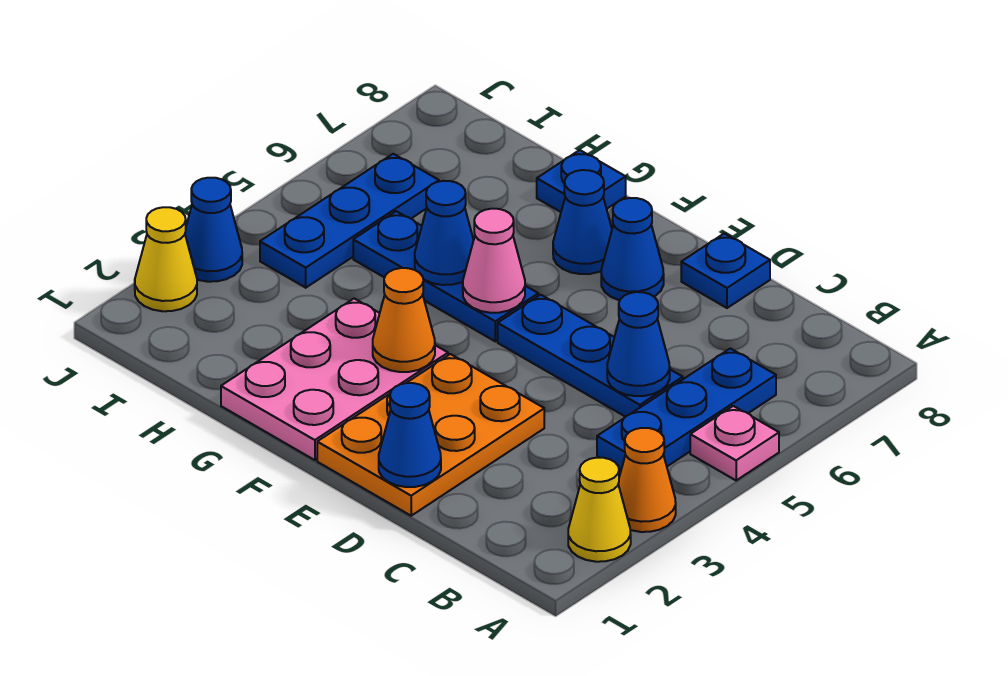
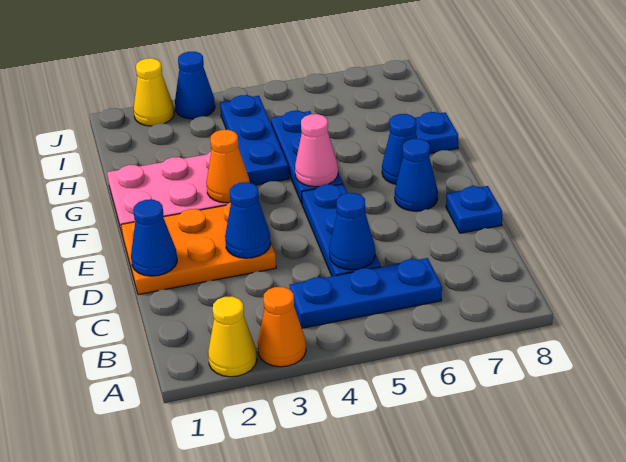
pink 1x1 plate [690,406,779,480] -> none
blue 1x1 cone [415,181,474,285] -> blue 1x1 cone moved to [225,182,271,258]
blue 1x3 plate [260,154,439,288] -> blue 1x3 plate turned to [220,95,289,185]

